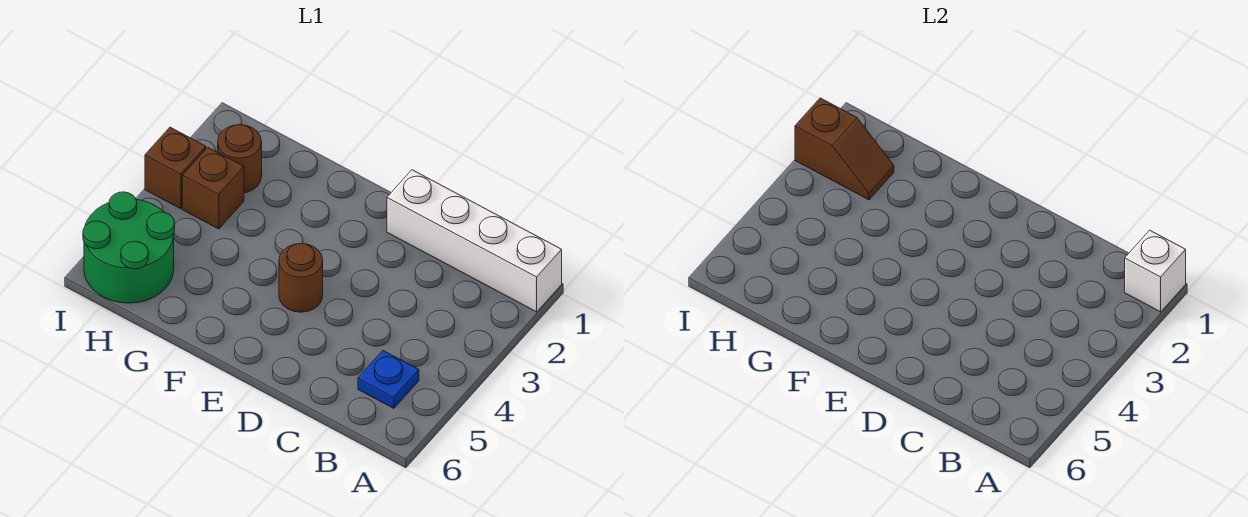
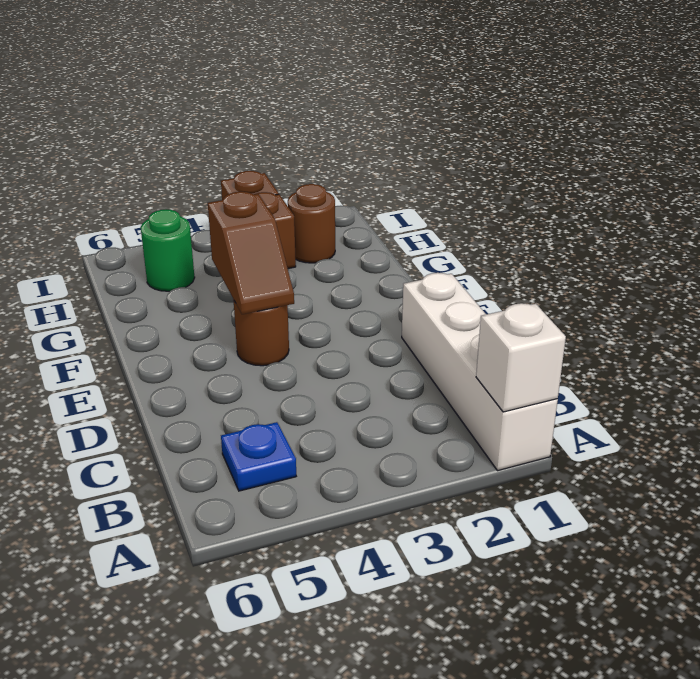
brown 1x2 slope [795,98,894,200] -> brown 1x2 slope moved to [208,192,294,314]
green 2x2 round brick [83,192,175,303] -> green 1x1 round brick [141,209,195,291]

